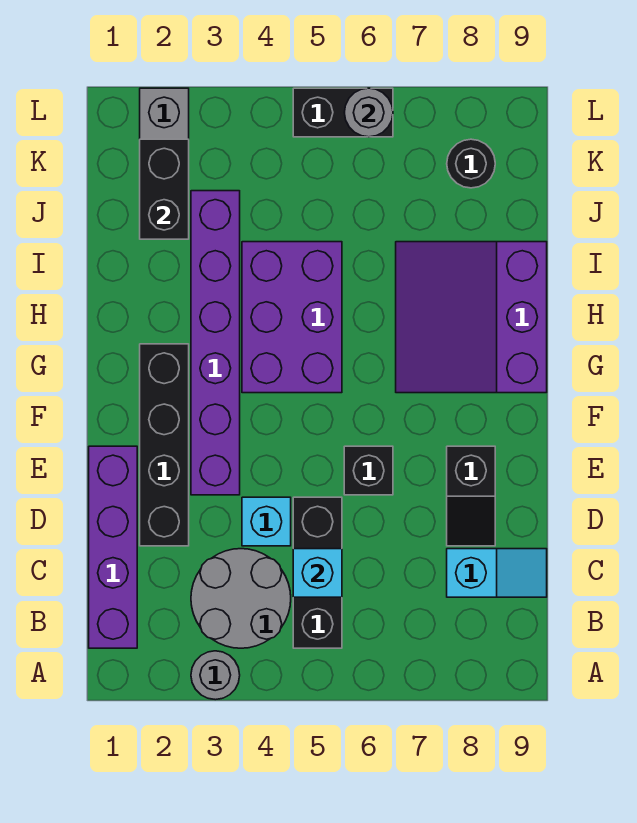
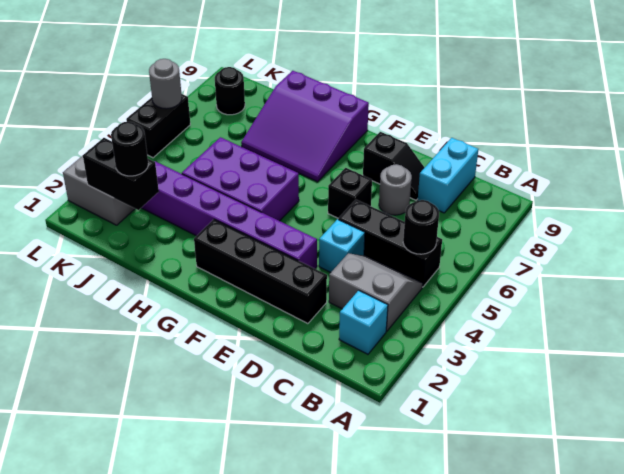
grey 1x1 round brick [191,651,240,700] -> grey 1x1 round brick moved to [379,164,412,215]
purple 1x4 brick [89,446,137,648] -> none
grey 2x2 round brick [191,549,291,648] -> grey 2x2 slope [329,253,423,331]
none -> black 1x1 round brick [403,200,439,254]
cyan 1x1 brick [293,549,342,597] -> cyan 1x1 brick moved to [339,290,388,354]
cyan 1x2 slope [447,549,547,597] -> cyan 1x2 brick [418,138,478,213]
none -> black 1x1 round brick [111,122,148,176]

